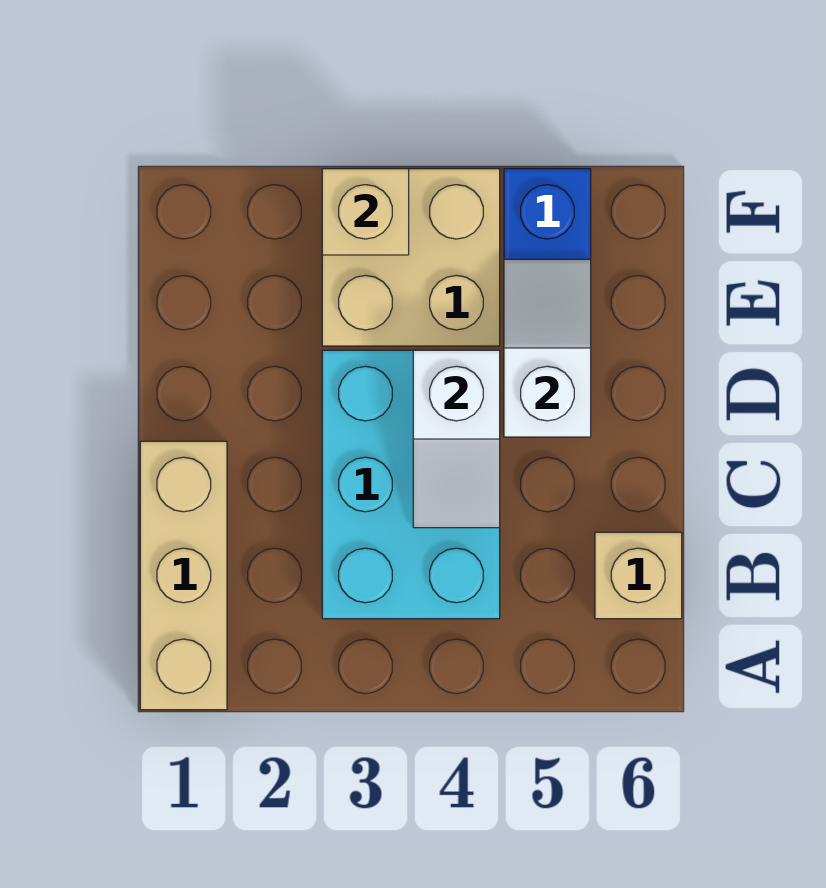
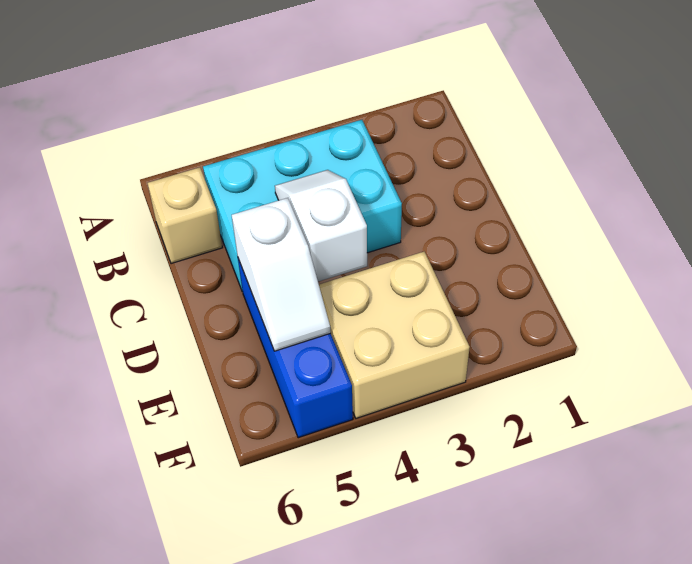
tan 1x3 brick [140,441,227,710] -> none
cyan 2x3 brick [322,350,500,619] -> cyan 2x3 brick turned to [203,120,402,292]
tan 1x1 brick [322,169,409,255] -> none

